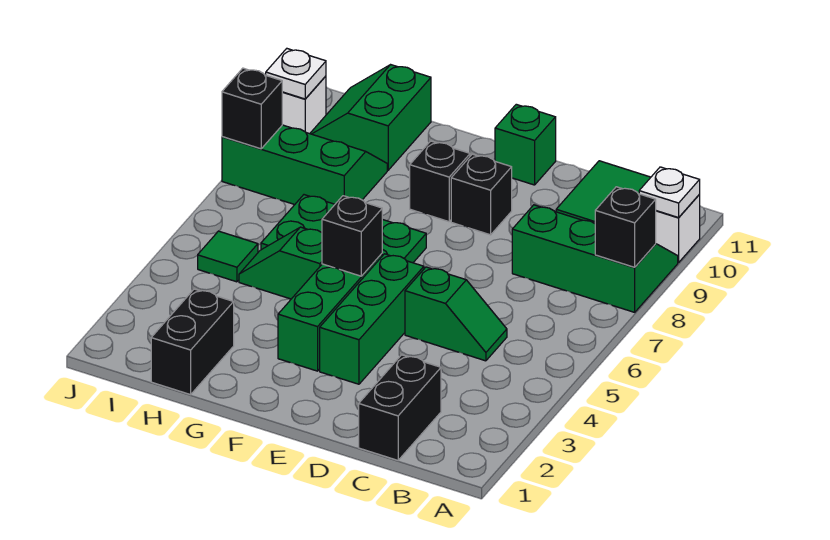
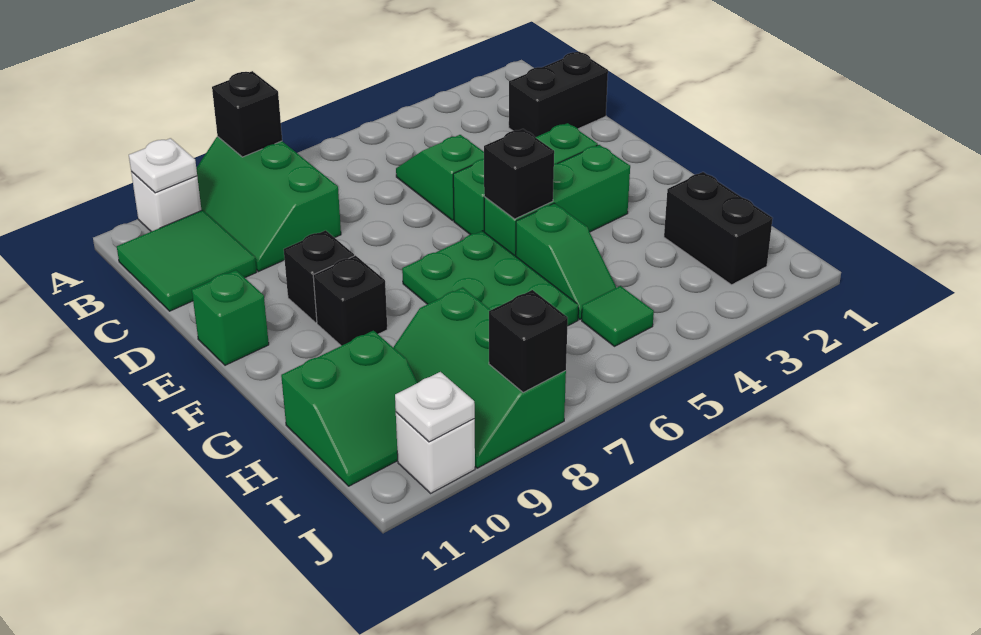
black 1x2 brick [151,289,234,395] -> black 1x2 brick turned to [664,172,773,285]

